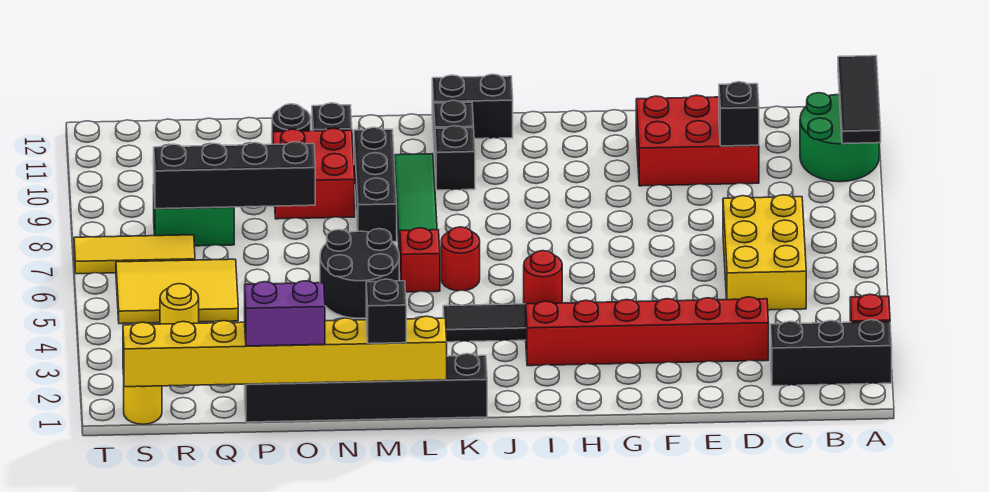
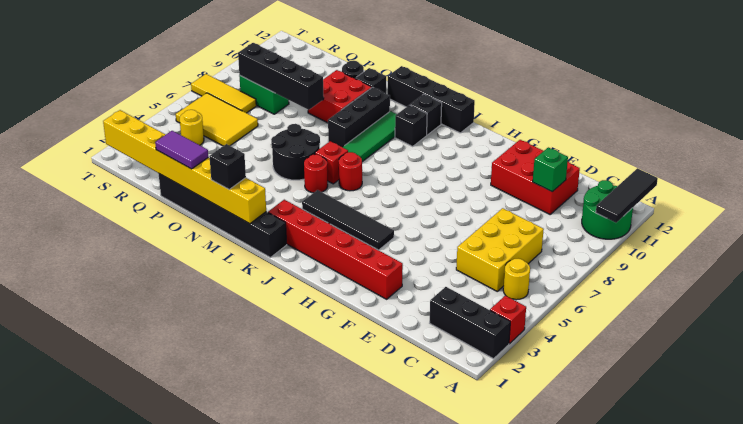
red 1x6 brick [526,297,769,366] -> red 1x6 brick moved to [268,200,403,299]
black 1x1 brick [719,82,759,146] -> green 1x1 brick [533,147,568,192]
red 1x1 round brick [524,251,562,304] -> red 1x1 round brick moved to [304,154,328,193]
black 1x2 brick [432,74,513,139] -> black 1x4 brick [388,66,475,133]
purple 1x2 brick [245,281,325,346] -> purple 1x2 tile [155,131,208,169]
yellow 1x1 round brick [124,386,162,424] -> yellow 1x1 round brick moved to [503,259,530,300]

